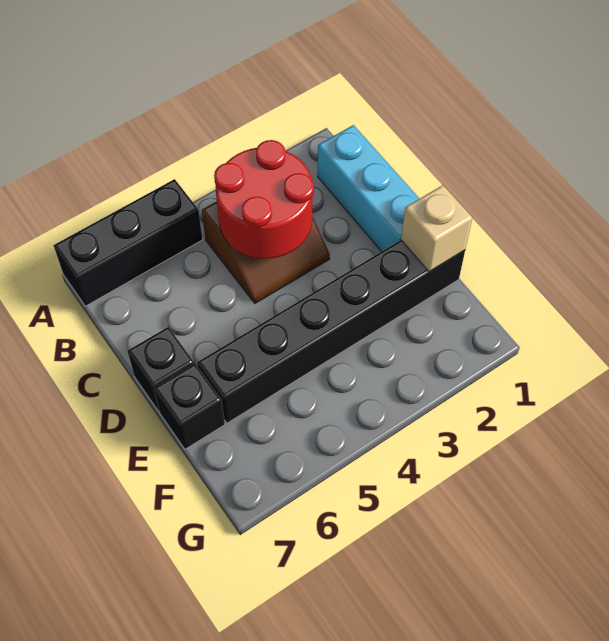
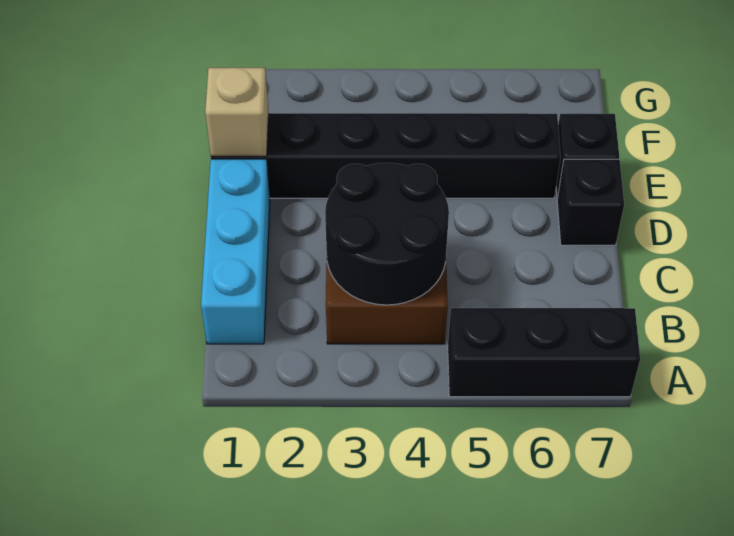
red 2x2 round brick [214,140,314,259] -> black 2x2 round brick [325,163,449,305]

